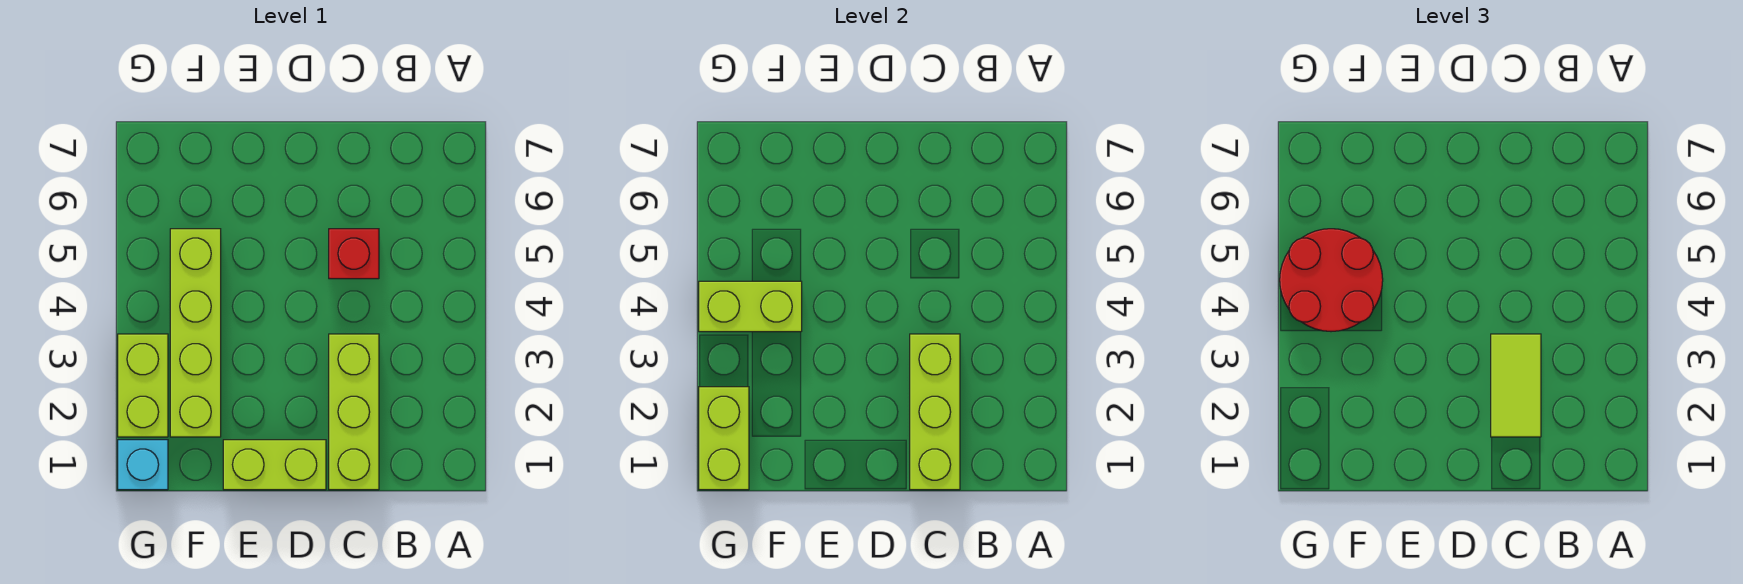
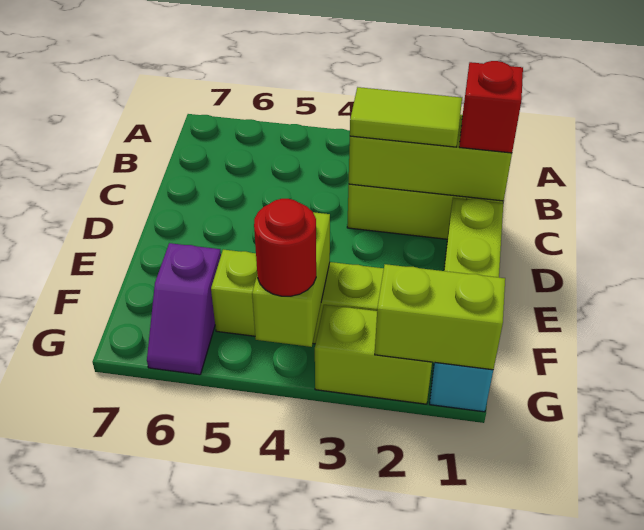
red 1x1 brick [329,229,379,279] -> red 1x1 brick moved to [459,61,523,153]
red 2x2 round brick [1280,229,1383,332] -> red 1x1 round brick [254,199,316,296]
none -> purple 1x2 slope [147,243,221,375]

